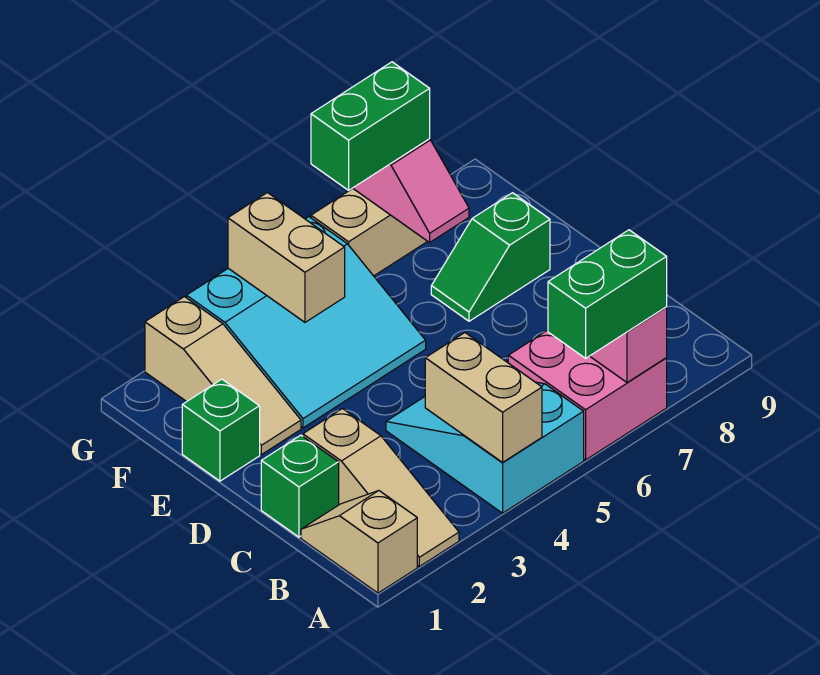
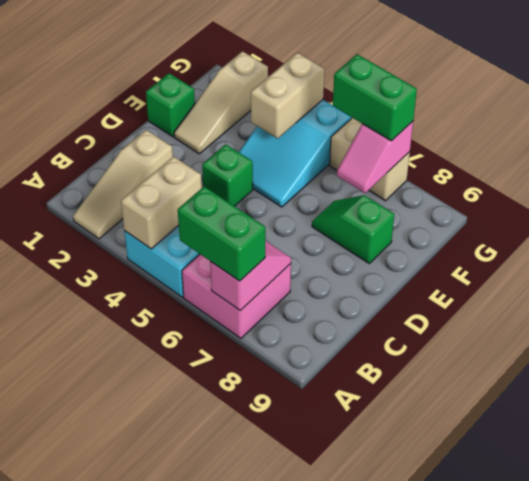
tan 1x2 slope [301,491,417,593] -> none
green 1x1 brick [261,435,339,537] -> green 1x1 brick moved to [202,144,253,206]
cyan 3x3 slope [186,217,426,428] -> cyan 2x3 slope [239,100,351,207]

